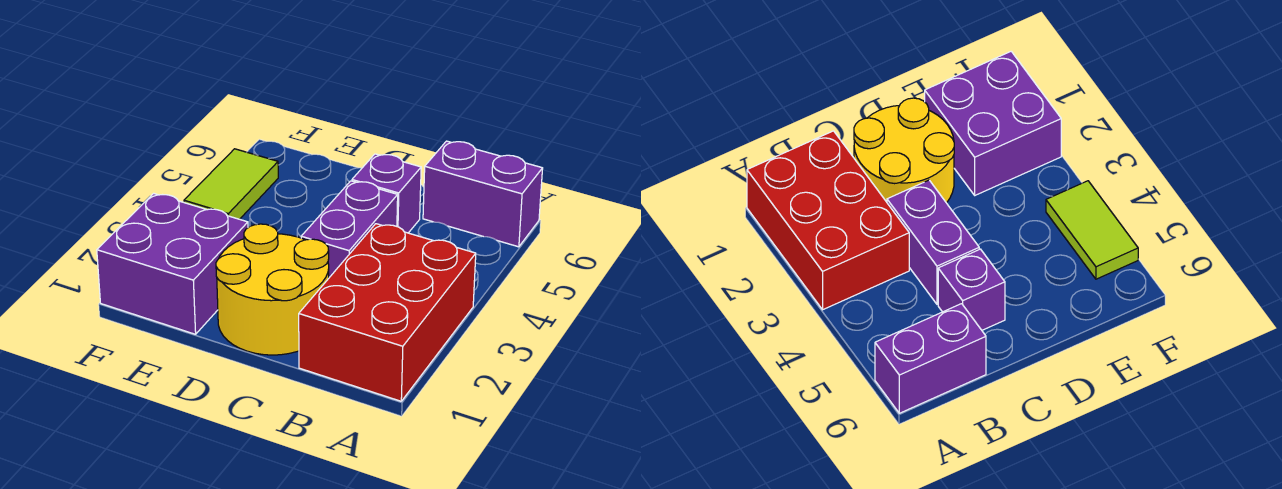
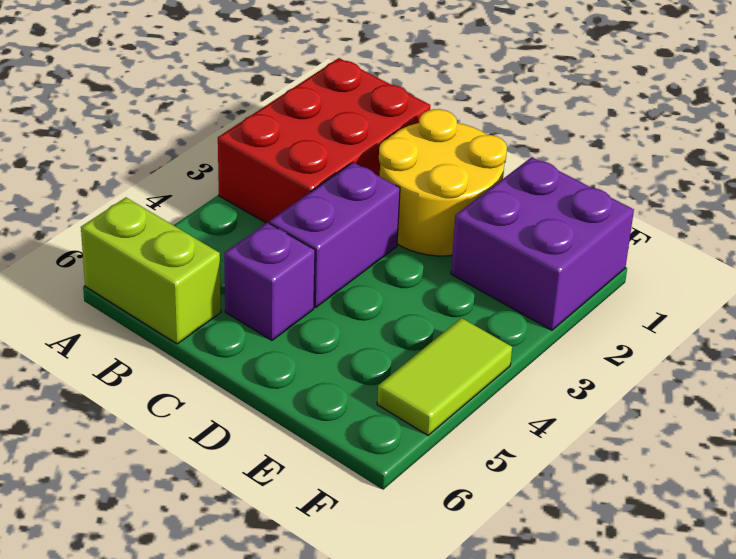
purple 1x2 brick [423,141,543,247] -> lime 1x2 brick [81,198,221,344]

